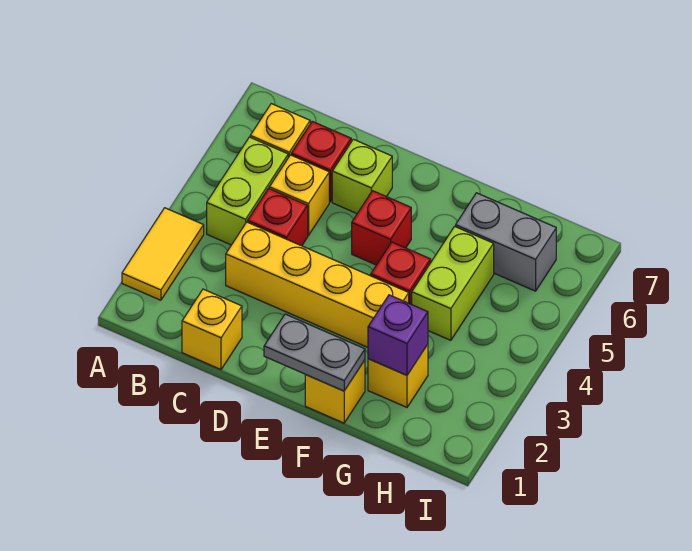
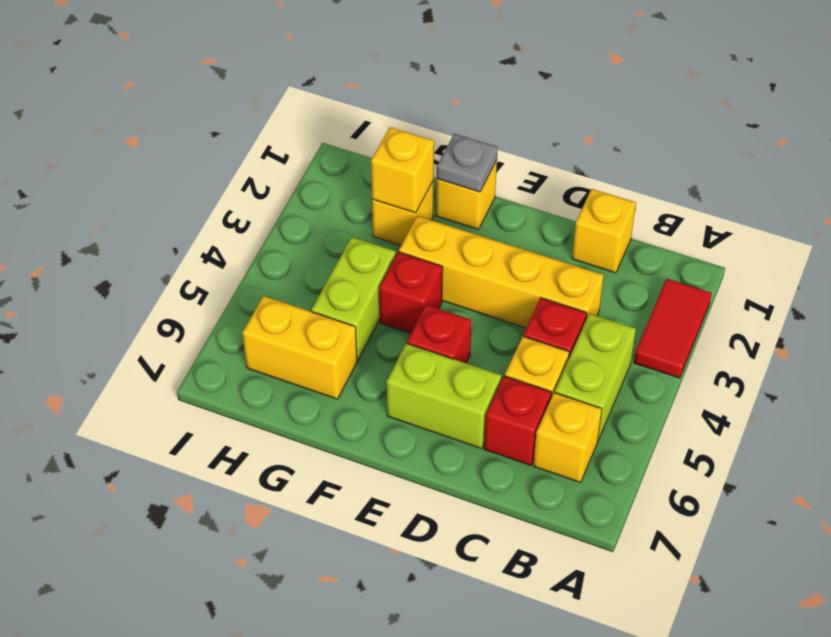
yellow 1x2 tile [122,208,204,300] -> red 1x2 tile [634,279,712,378]
lime 1x1 brick [332,139,392,213] -> lime 1x2 brick [387,343,502,448]
grey 1x2 plate [264,314,365,391] -> grey 1x1 plate [437,134,498,192]
purple 1x1 brick [368,295,428,375] -> yellow 1x1 brick [371,127,434,213]
grey 1x2 brick [456,193,556,291] -> yellow 1x2 brick [243,296,357,399]

